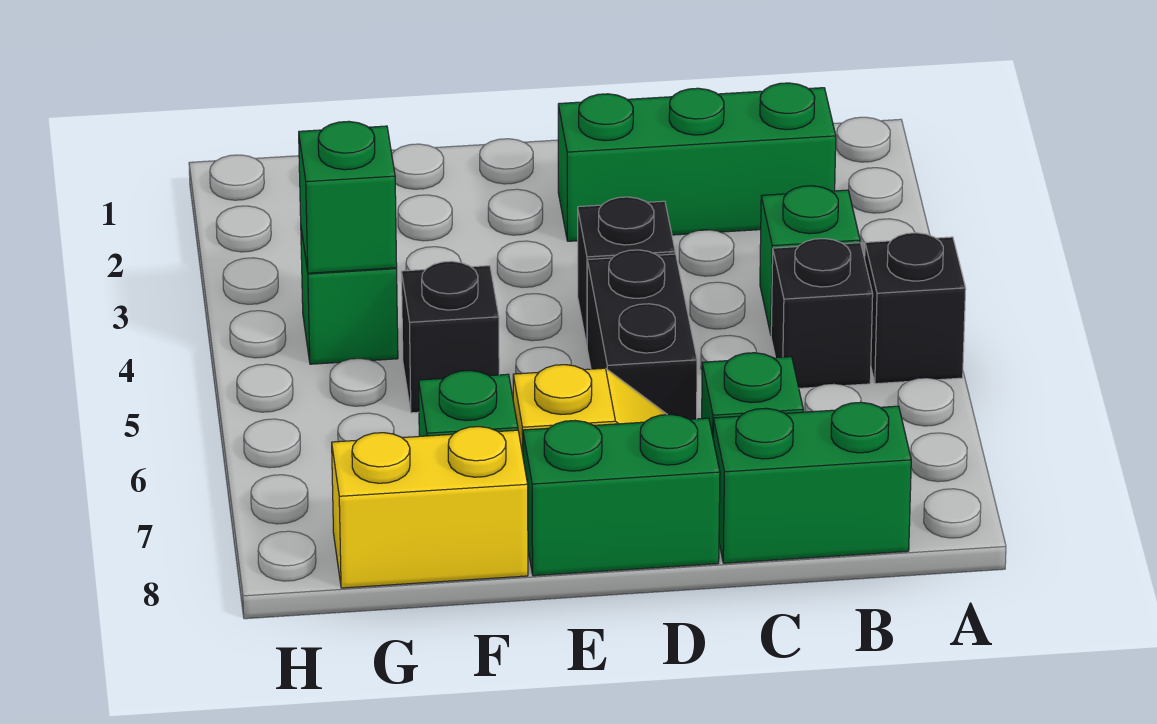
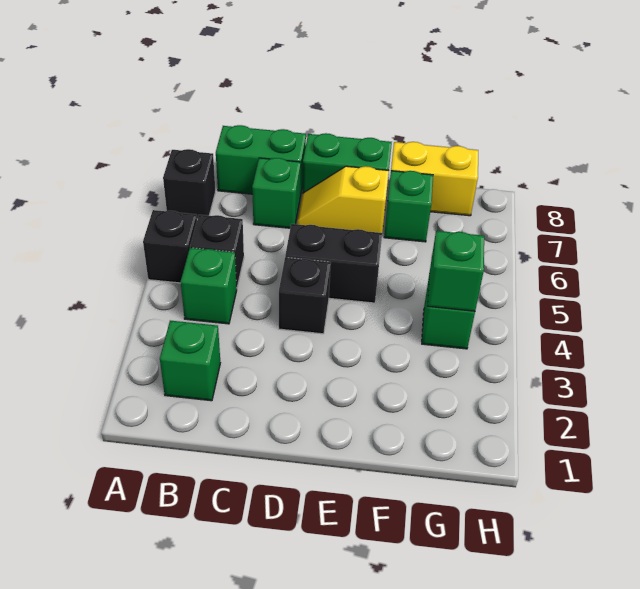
green 1x3 brick [558,83,836,241] -> green 1x1 brick [160,321,220,401]
black 1x2 brick [587,250,697,419] -> black 1x2 brick turned to [285,224,382,303]
black 1x1 brick [401,261,499,413] -> black 1x1 brick moved to [163,149,215,219]

